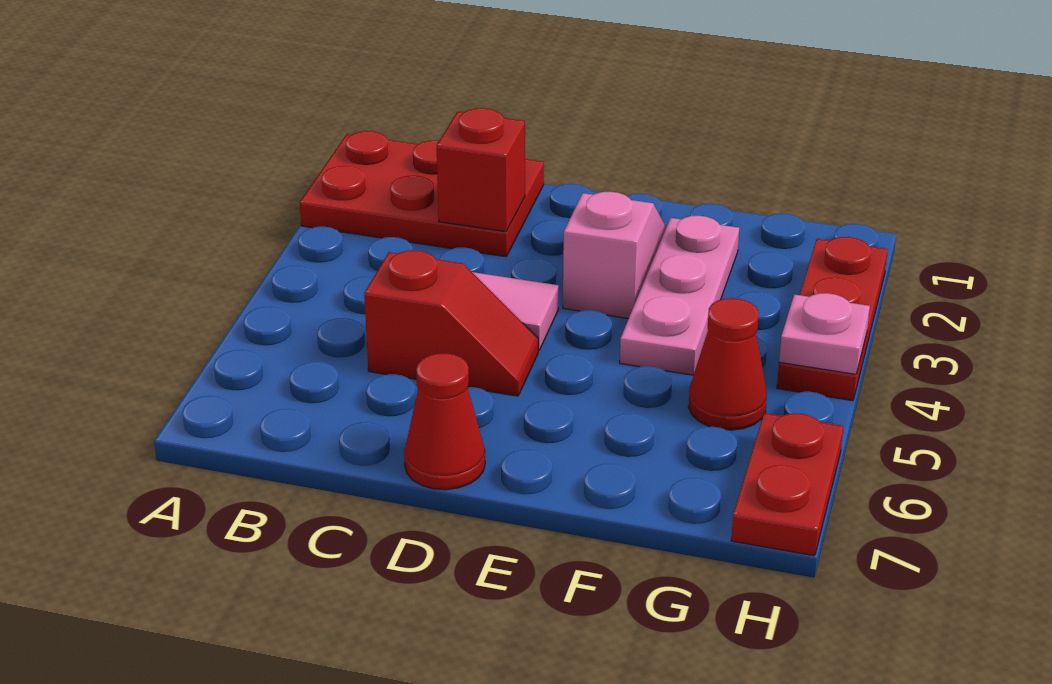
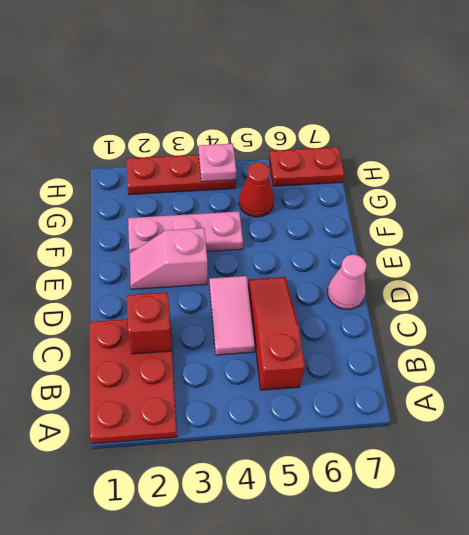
red 1x2 slope [364,250,538,396] -> red 1x3 slope [248,277,305,390]
red 1x1 cone [404,353,485,490] -> pink 1x1 cone [328,254,366,310]

